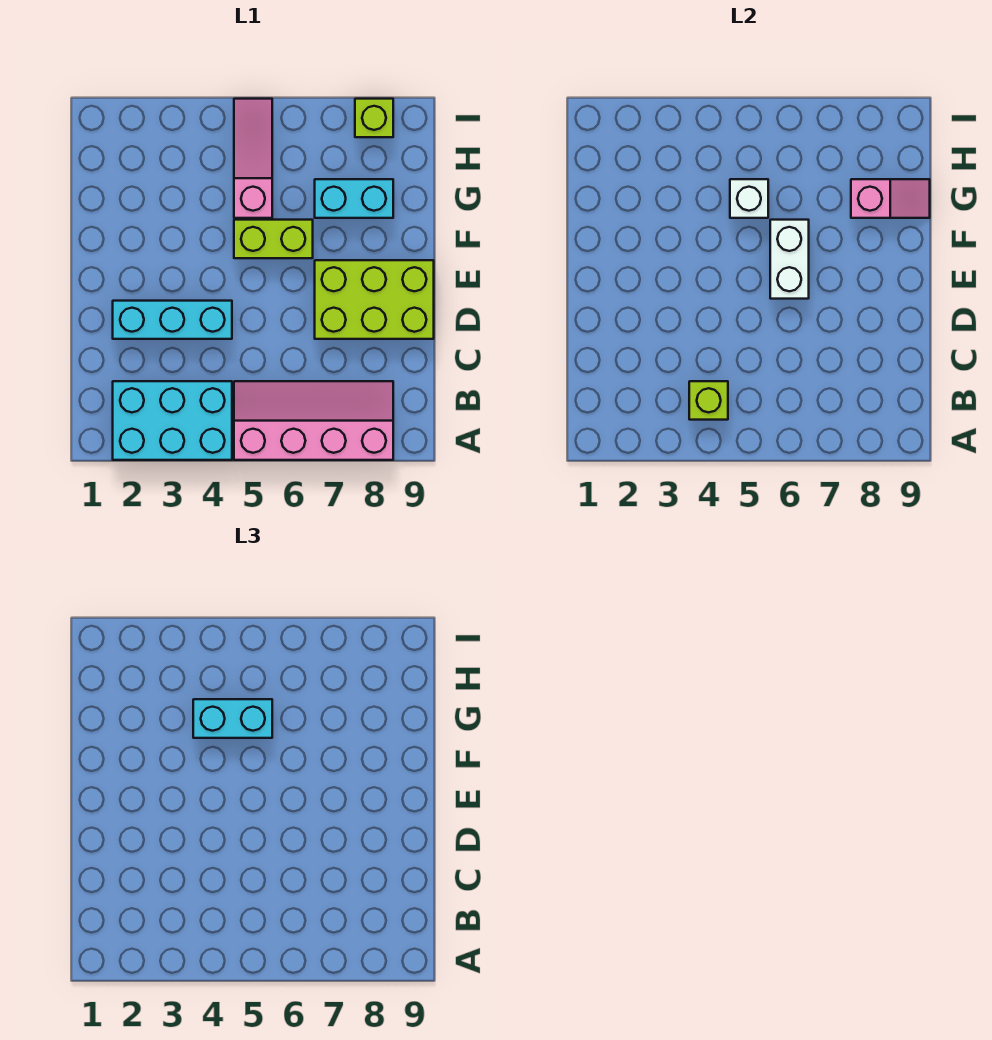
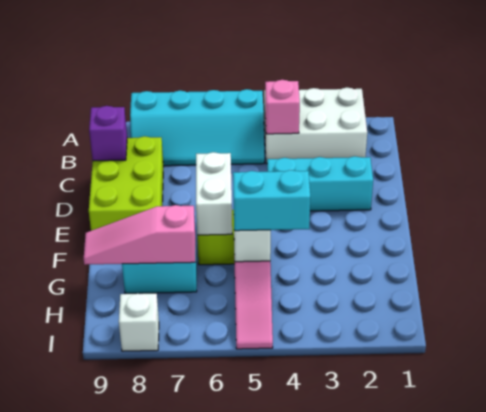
cyan 2x3 brick [113,381,232,460] -> white 2x3 brick [264,88,367,164]
pink 2x4 slope [234,381,393,460] -> cyan 2x4 slope [130,89,264,166]
lime 1x1 brick [689,381,728,420] -> pink 1x1 brick [265,80,300,134]
none -> purple 1x1 brick [89,106,127,161]
lime 2x3 brick [315,260,434,339] -> lime 2x3 brick turned to [89,136,163,231]
pink 1x2 slope [851,179,930,218] -> pink 1x3 slope [84,205,195,265]
lime 1x1 brick [355,99,393,137] -> white 1x1 brick [119,293,159,351]

